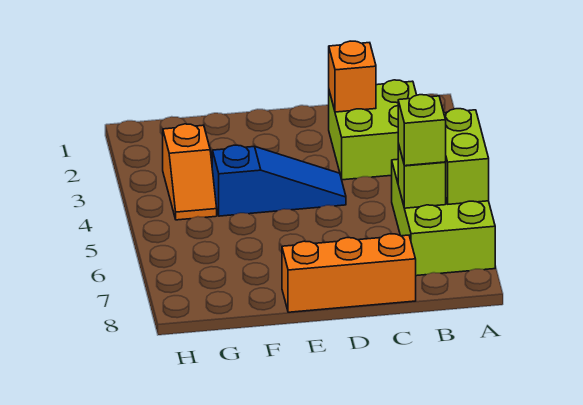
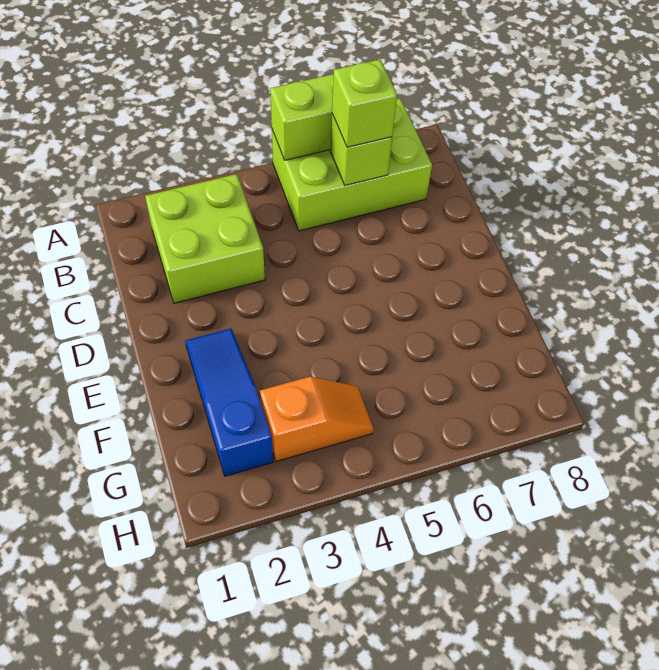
orange 1x1 brick [329,41,376,112] -> none
orange 1x3 brick [282,234,416,312] -> none
blue 1x3 slope [212,145,346,216] -> blue 1x3 slope moved to [185,328,273,476]

